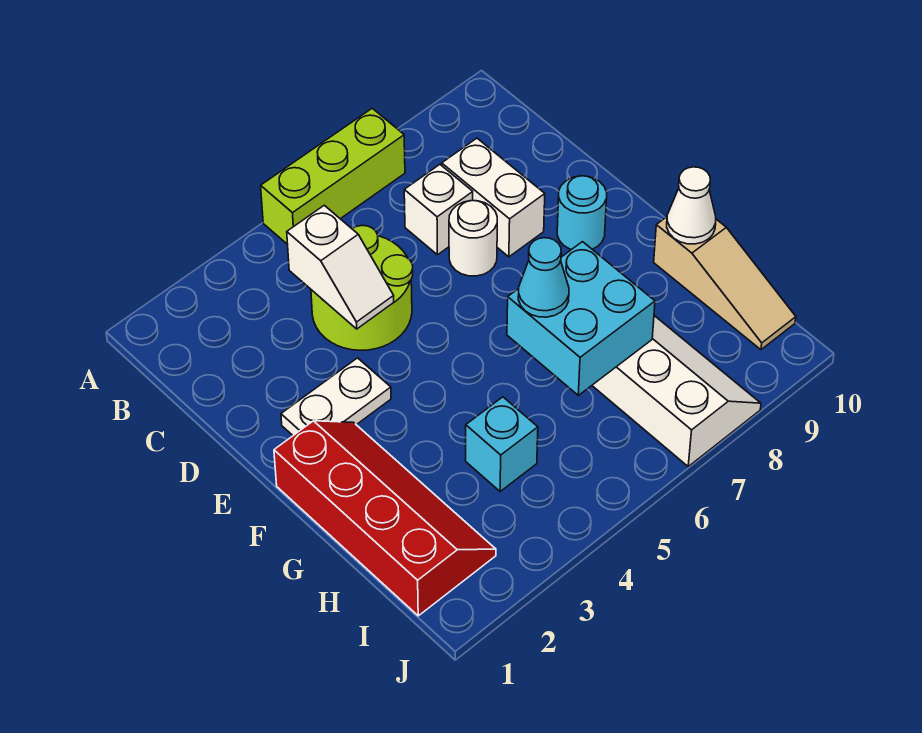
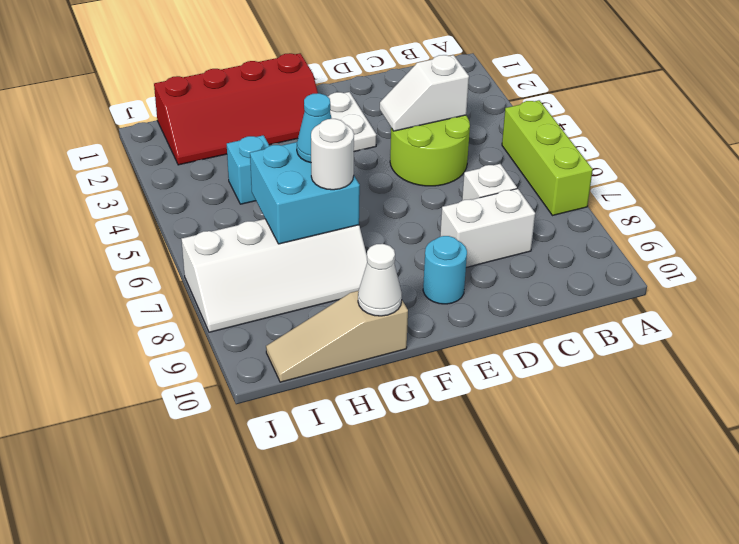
white 1x1 round brick [449,201,497,276] -> white 1x1 round brick moved to [311,119,354,190]

